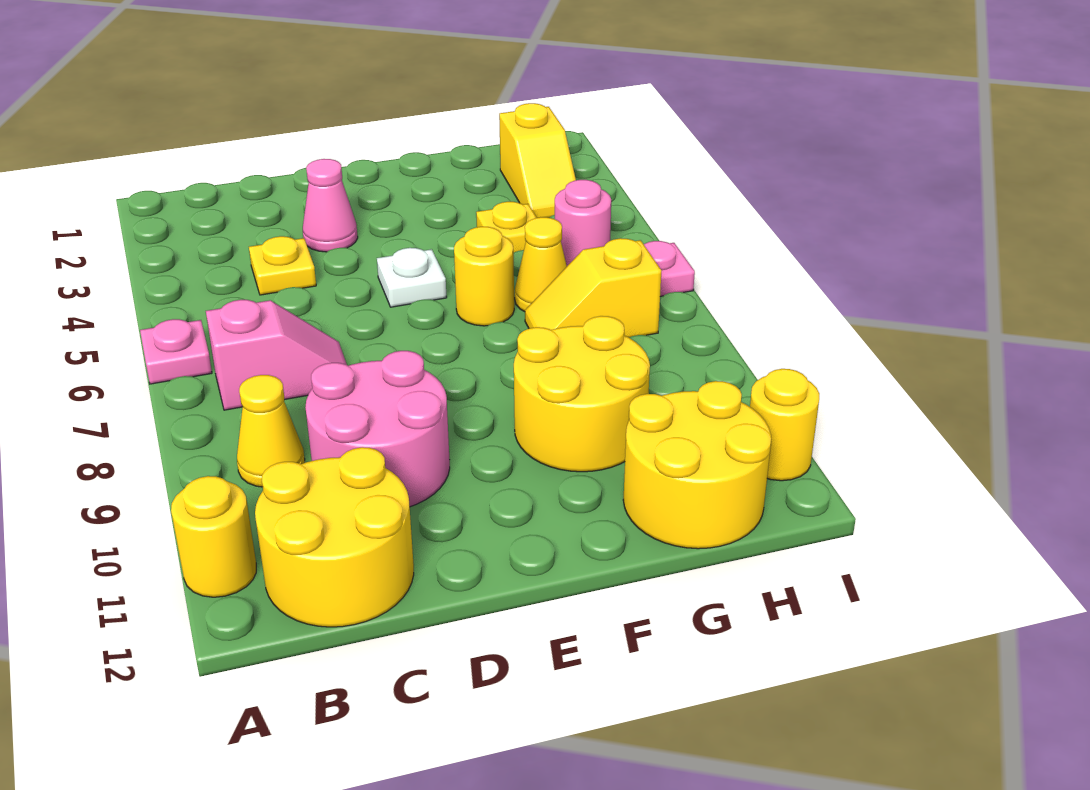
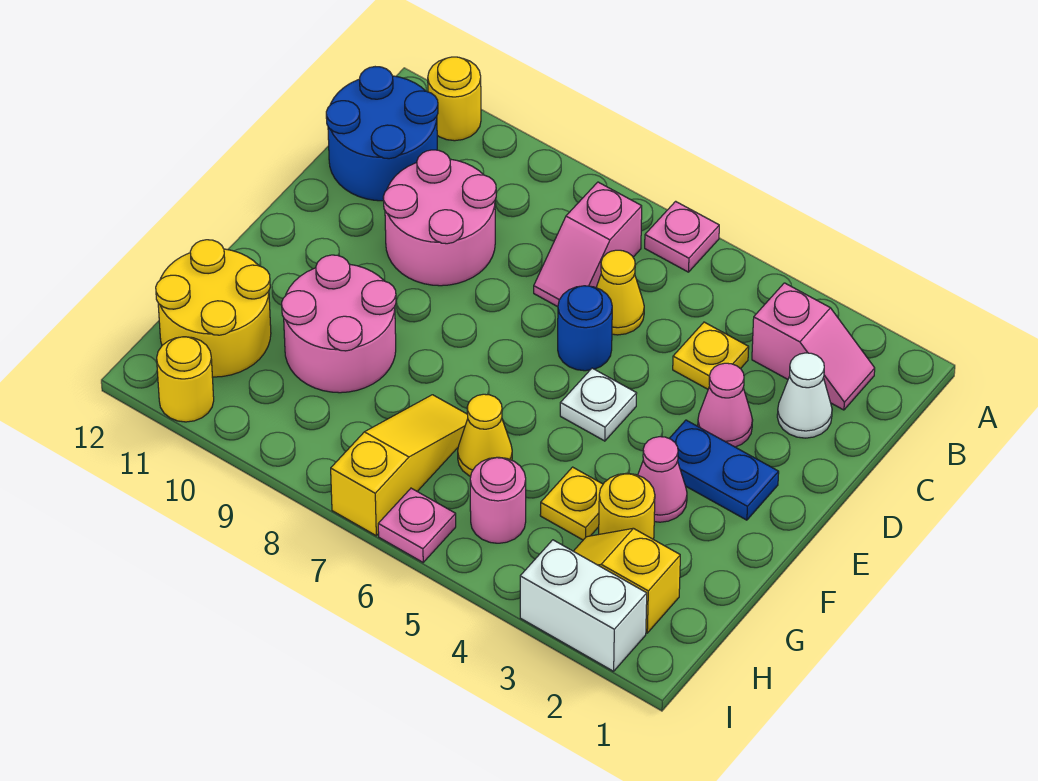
none -> pink 1x2 slope [752,283,875,410]
yellow 1x1 cone [237,375,305,487] -> yellow 1x1 cone moved to [596,250,644,335]
yellow 2x2 round brick [255,447,414,627] -> blue 2x2 round brick [326,67,438,201]
none -> white 1x1 cone [777,353,832,438]
none -> blue 1x1 round brick [558,286,612,371]
none -> blue 1x2 plate [669,420,779,520]
none -> pink 1x1 cone [638,437,687,522]
yellow 1x1 round brick [454,227,514,326] -> yellow 1x1 round brick moved to [599,473,655,539]
yellow 2x2 round brick [514,316,650,472] -> pink 2x2 round brick [282,255,396,393]
yellow 1x2 slope [525,238,661,337] -> yellow 1x3 slope [331,395,468,536]
none -> white 1x2 brick [520,540,647,671]

